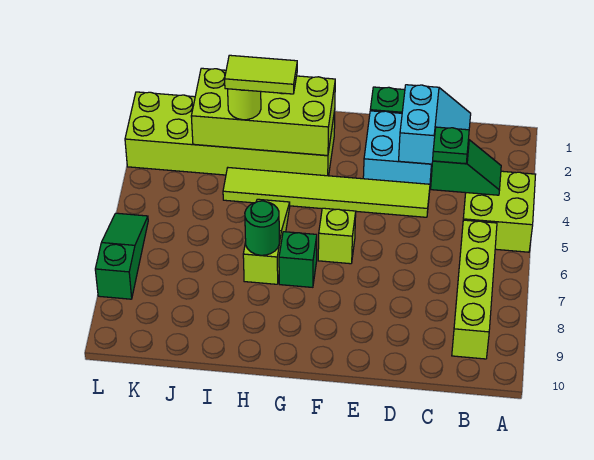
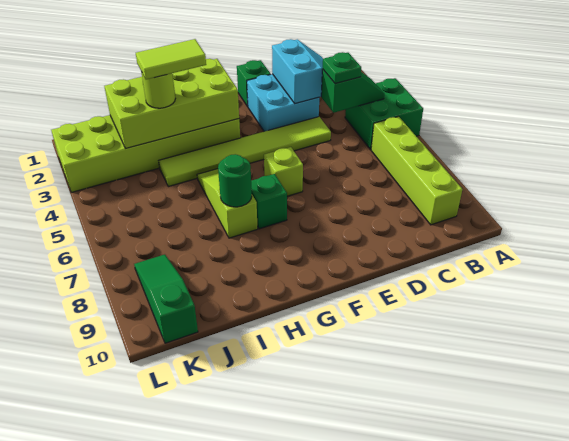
lime 2x2 brick [463,171,536,252] -> green 2x2 brick [345,78,423,150]
green 1x3 slope [95,213,148,299] -> green 1x3 slope moved to [134,254,198,343]

